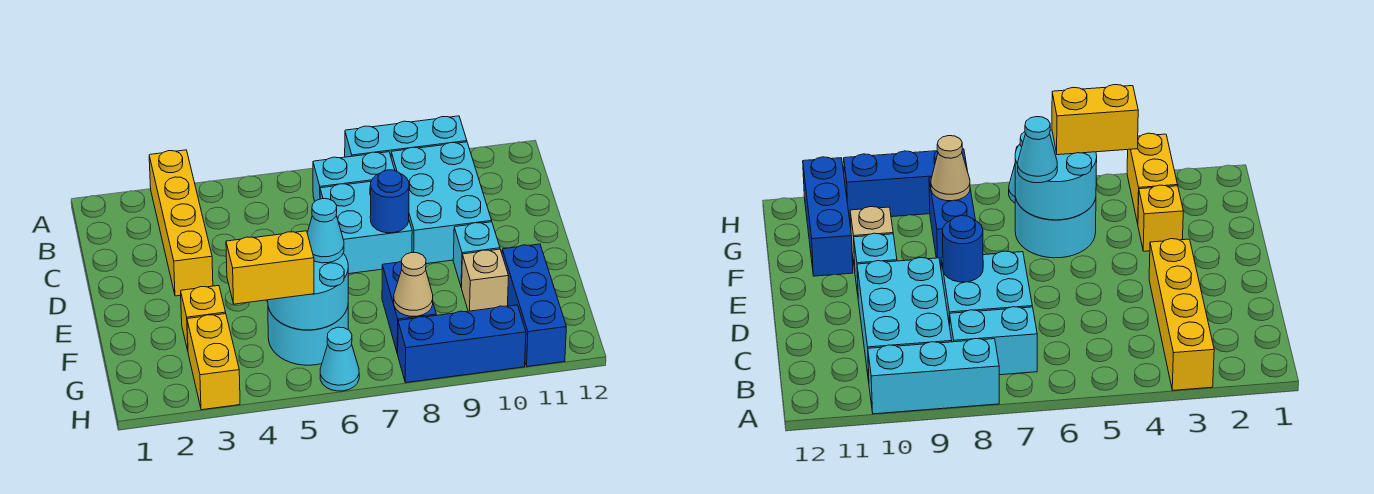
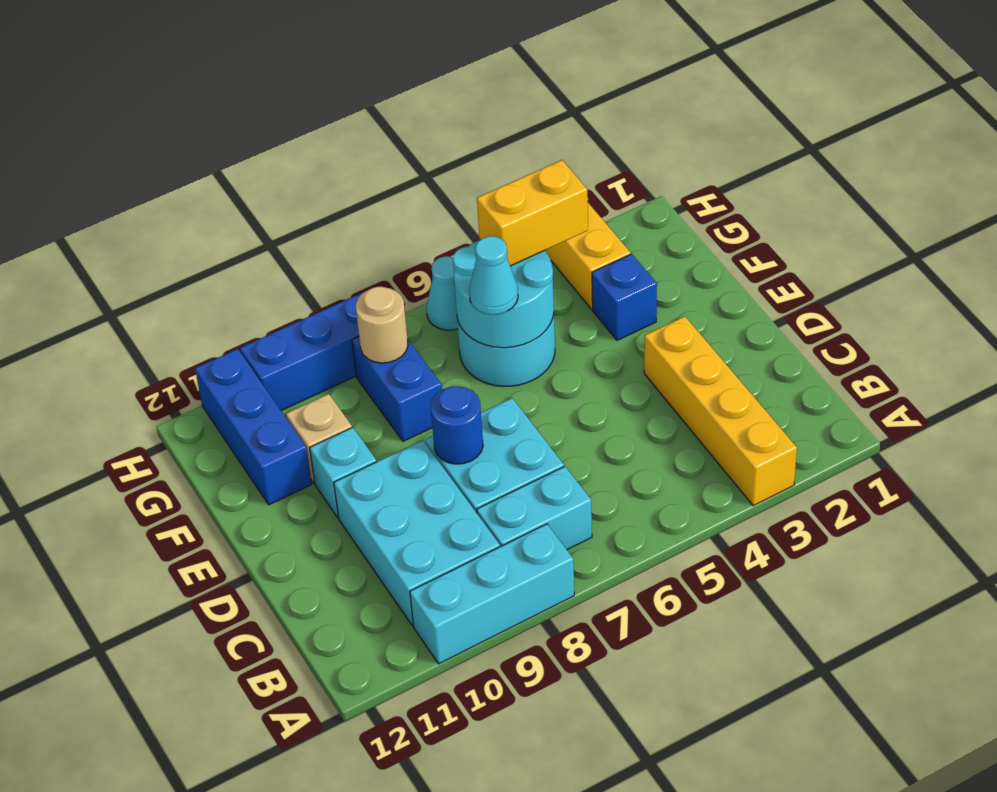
yellow 1x1 brick [181,286,226,350] -> blue 1x1 brick [592,254,657,340]
tan 1x1 cone [394,253,433,316] -> tan 1x1 round brick [356,287,408,363]

